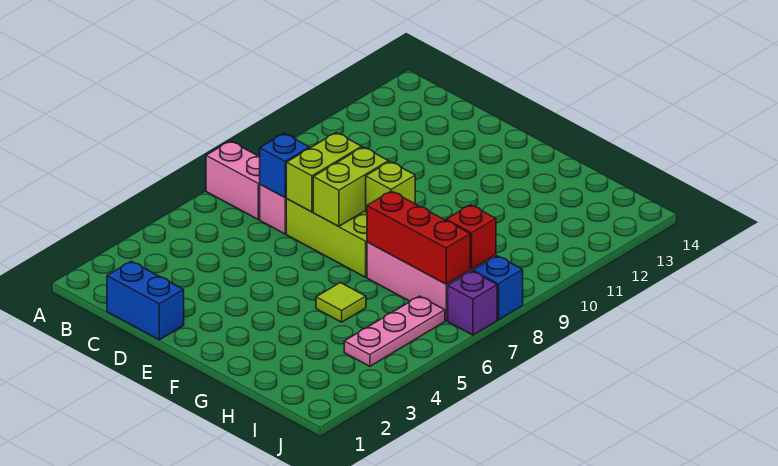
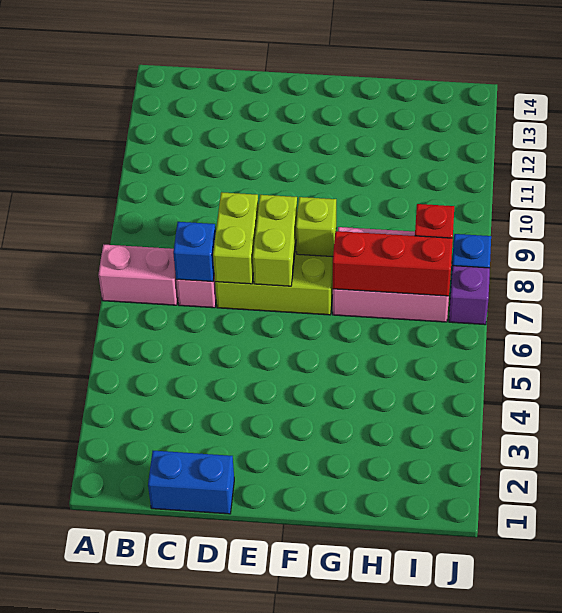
lime 1x1 tile [316,282,366,322] -> none
pink 1x3 plate [344,296,445,366] -> none

